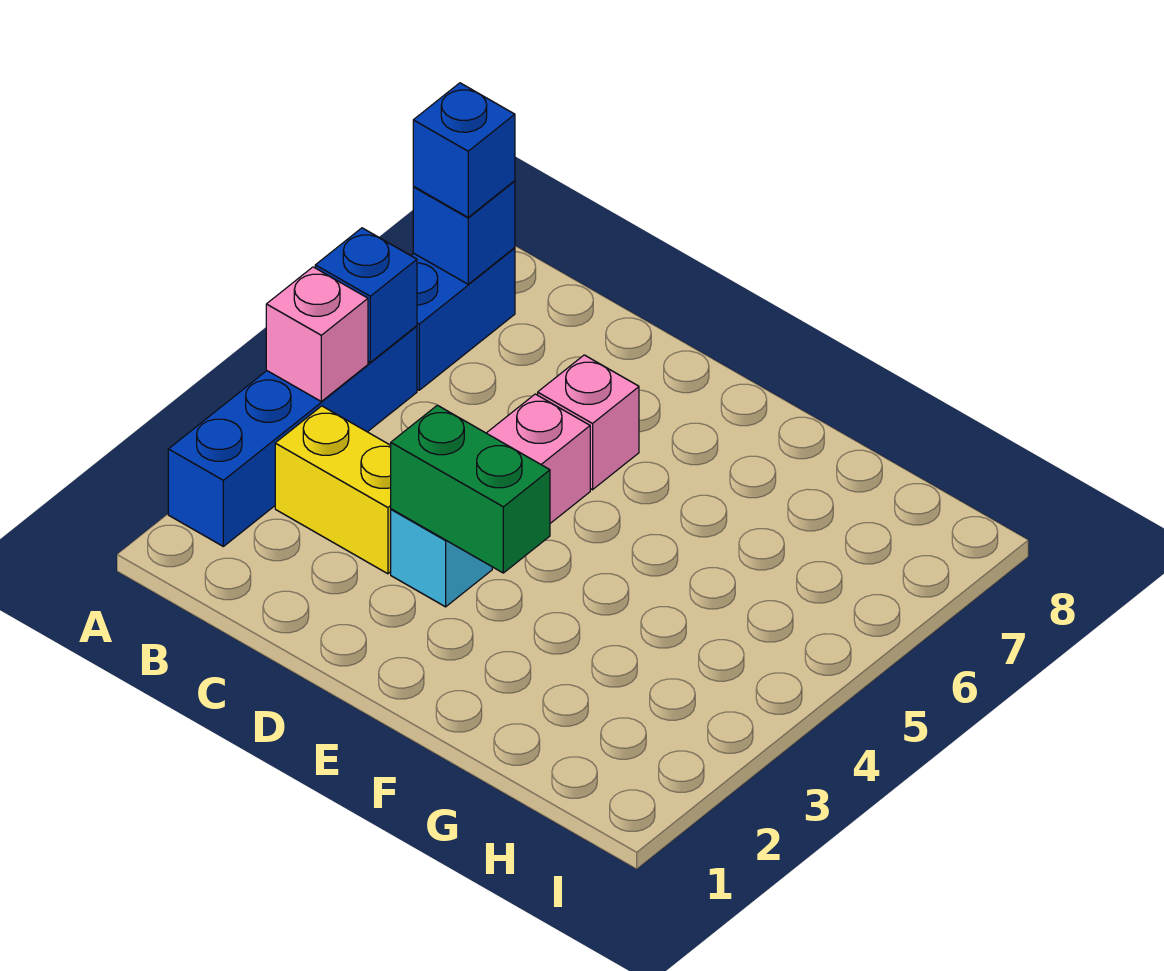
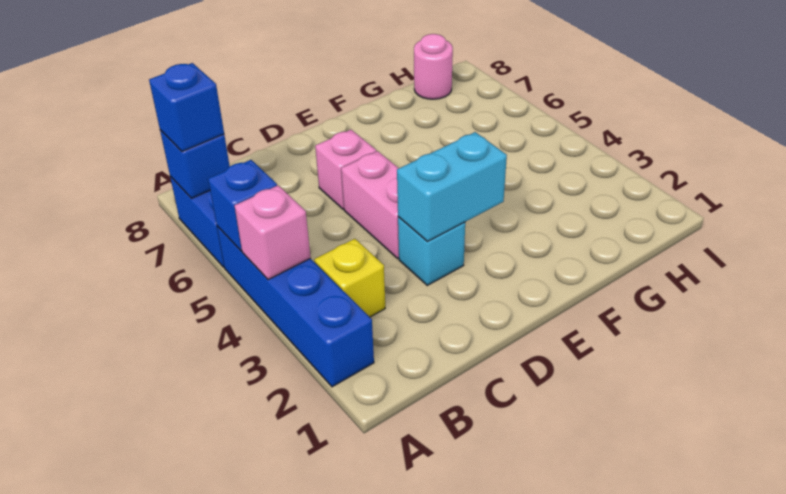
yellow 1x2 brick [275,406,391,574] -> yellow 1x1 brick [314,239,385,317]
green 1x2 brick [391,405,550,573] -> cyan 1x2 brick [397,132,507,242]
none -> pink 1x1 round brick [414,34,453,99]

